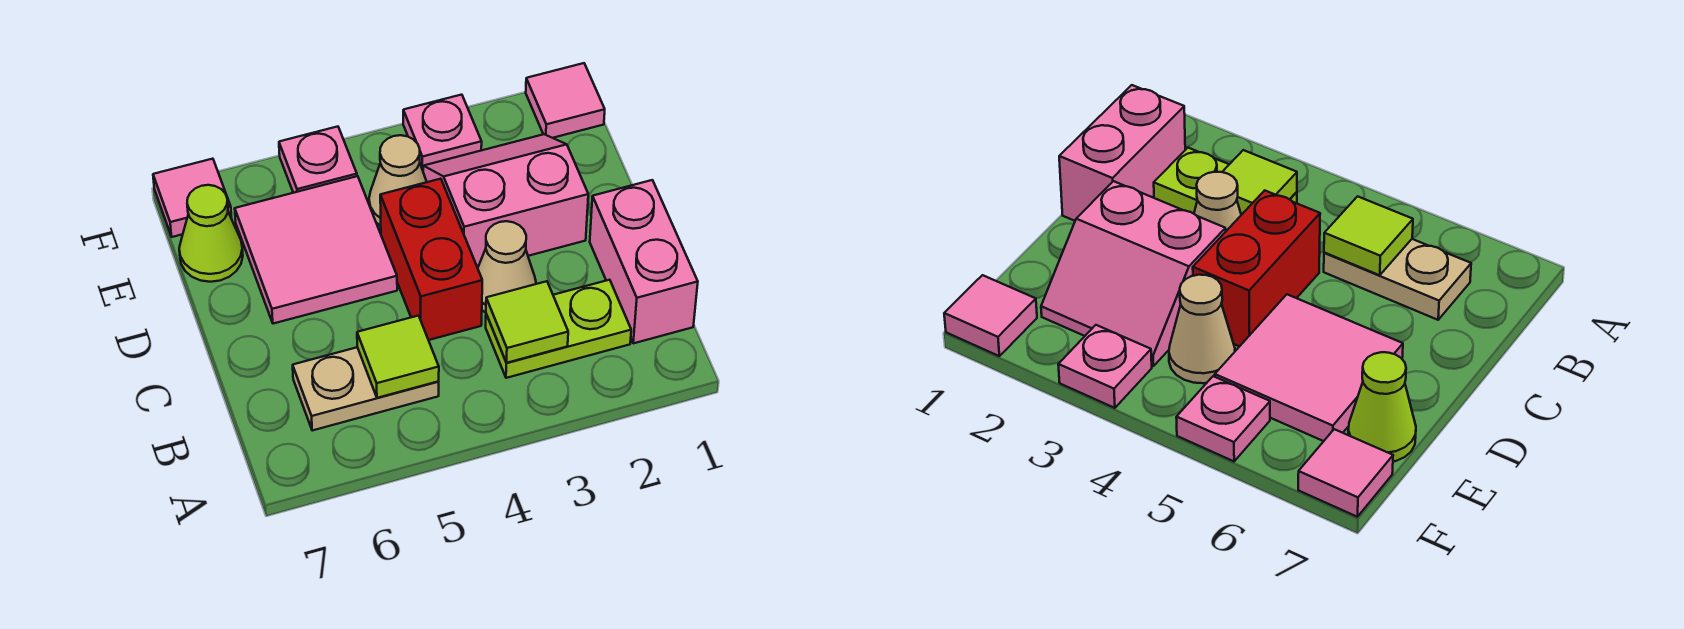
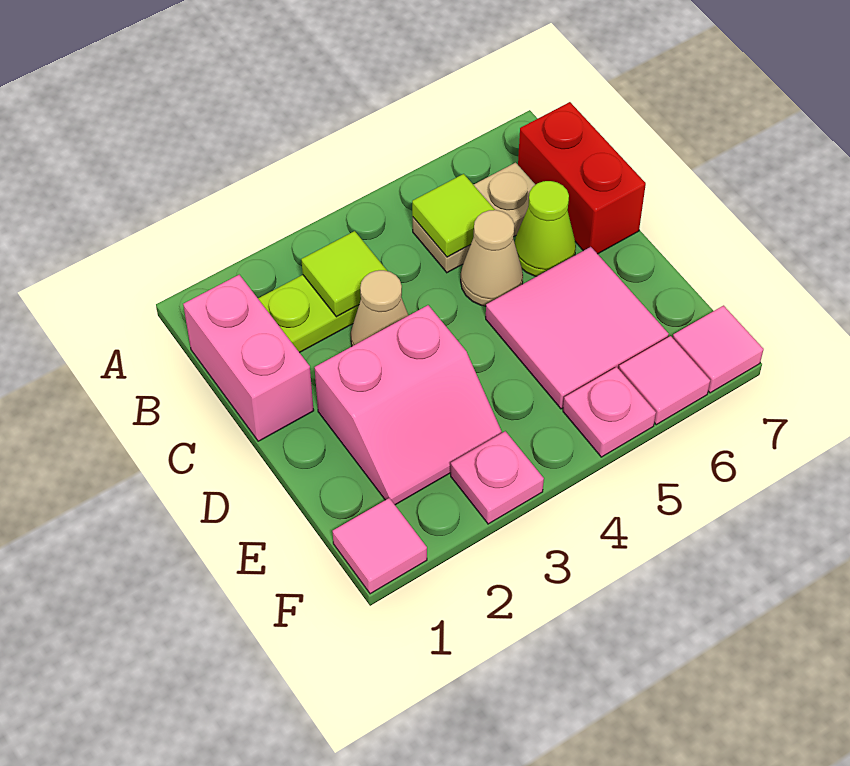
red 1x2 brick [380,179,482,340] -> red 1x2 brick moved to [518,102,646,254]
tan 1x1 cone [369,135,427,226] -> tan 1x1 cone moved to [461,210,523,306]
lime 1x1 cone [179,185,243,282] -> lime 1x1 cone moved to [515,181,576,276]
none -> pink 1x1 tile [619,336,710,425]

